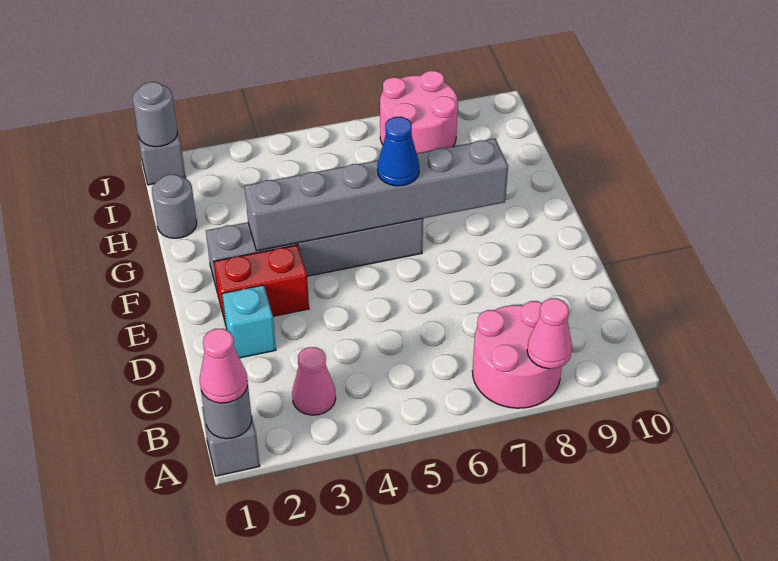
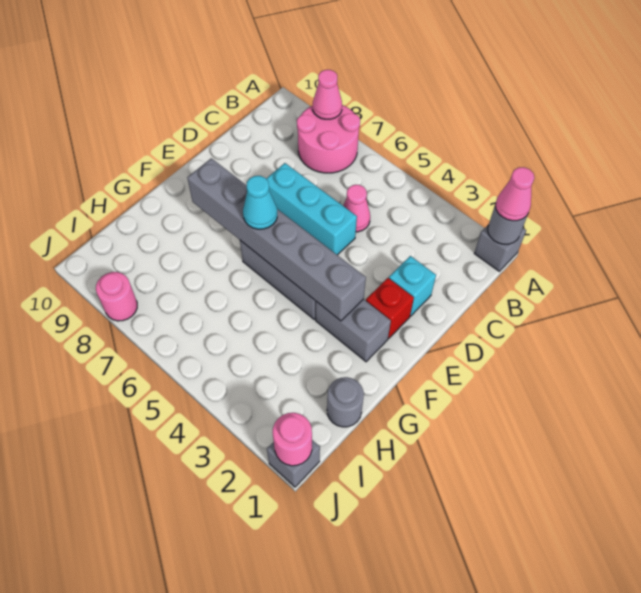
pink 1x1 cone [292,347,336,415] -> pink 1x1 cone moved to [343,185,370,232]
none -> cyan 1x3 brick [266,163,357,255]
red 1x2 brick [214,245,309,324] -> red 1x1 brick [366,278,414,339]
blue 1x1 cone [377,117,419,186] -> cyan 1x1 cone [243,176,277,229]
pink 2x2 round brick [380,71,458,153] -> pink 1x1 round brick [96,272,137,321]
grey 1x1 round brick [133,82,177,147] -> pink 1x1 round brick [273,413,312,466]

